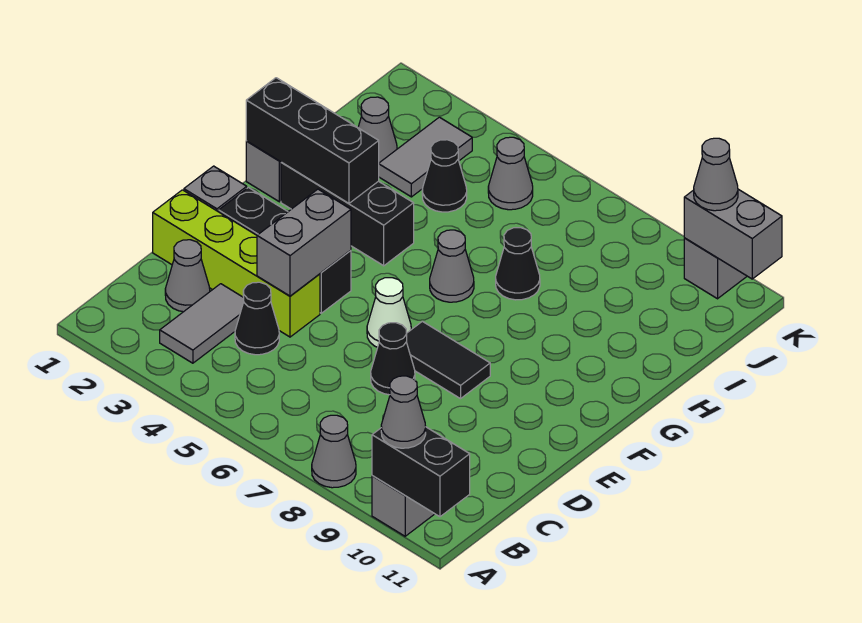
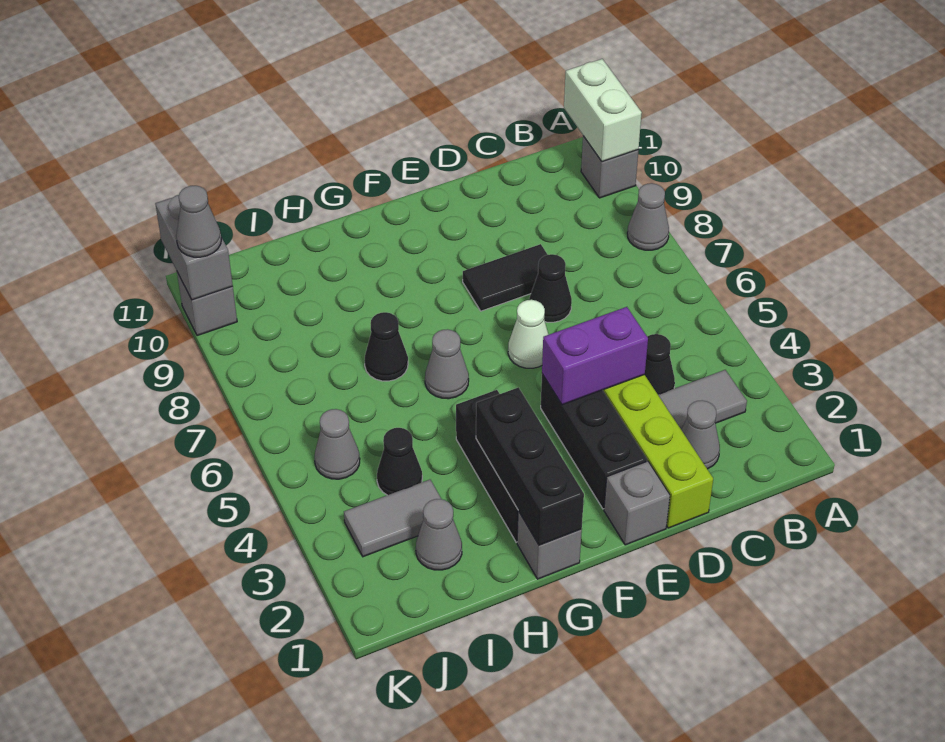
black 1x2 brick [372,427,470,517] -> white 1x2 brick [564,59,642,162]
grey 1x1 cone [381,376,426,448] -> none
grey 1x2 brick [257,189,351,296] -> purple 1x2 brick [542,307,648,405]
black 1x2 tile [407,321,490,399] -> black 1x2 tile turned to [463,244,548,311]

